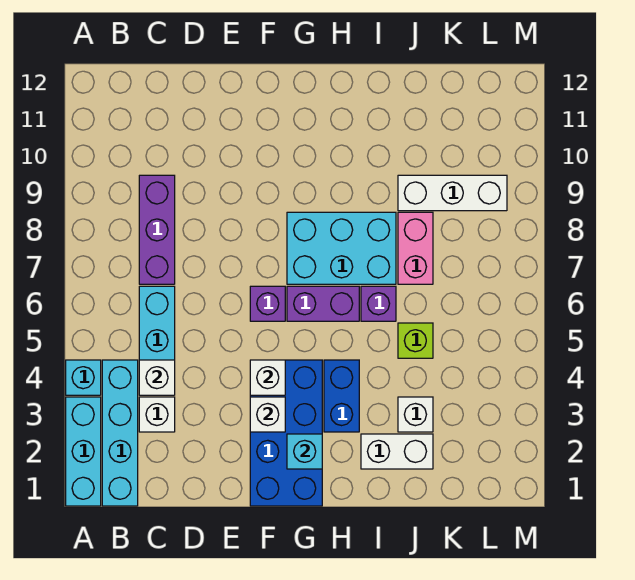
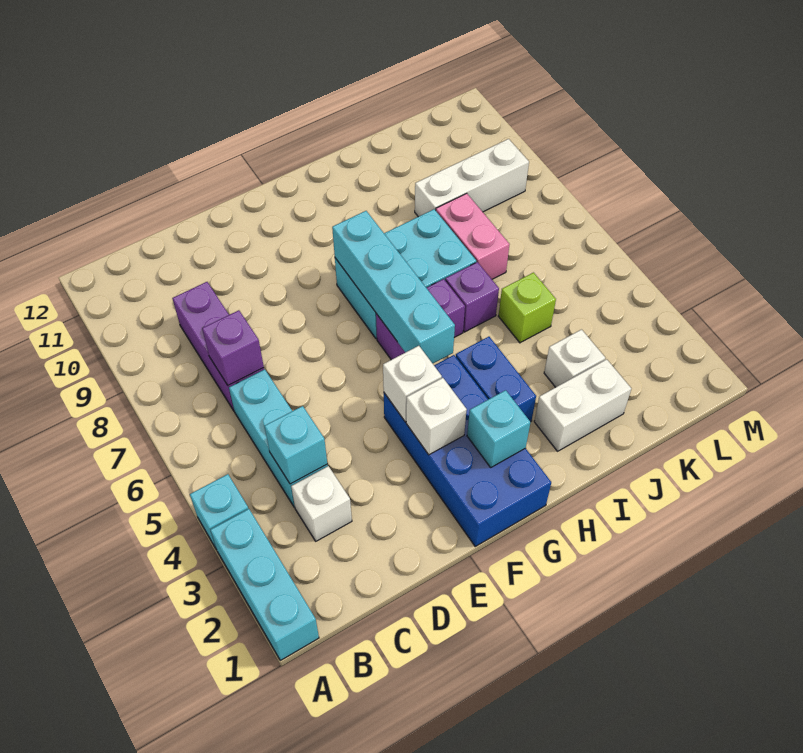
cyan 1x4 brick [102,360,138,506] -> cyan 1x4 brick moved to [332,211,455,364]
white 1x1 brick [139,360,175,395] -> cyan 1x1 brick [264,406,327,484]
purple 1x1 brick [250,286,285,321] -> purple 1x1 brick moved to [202,310,264,385]

